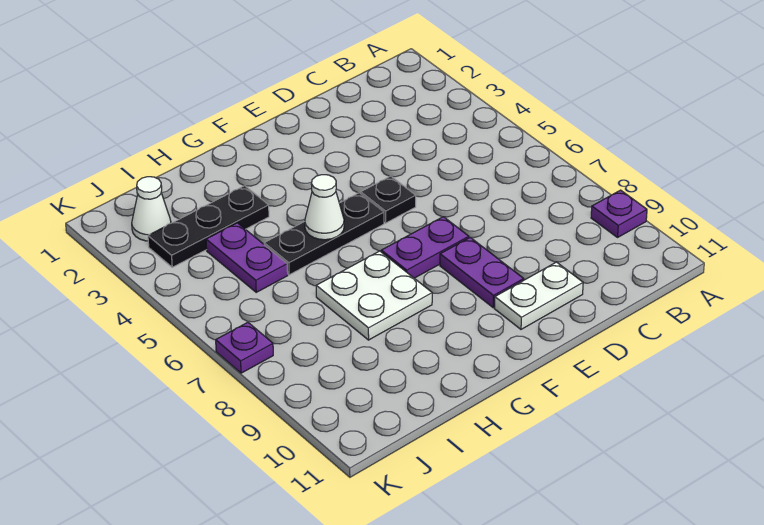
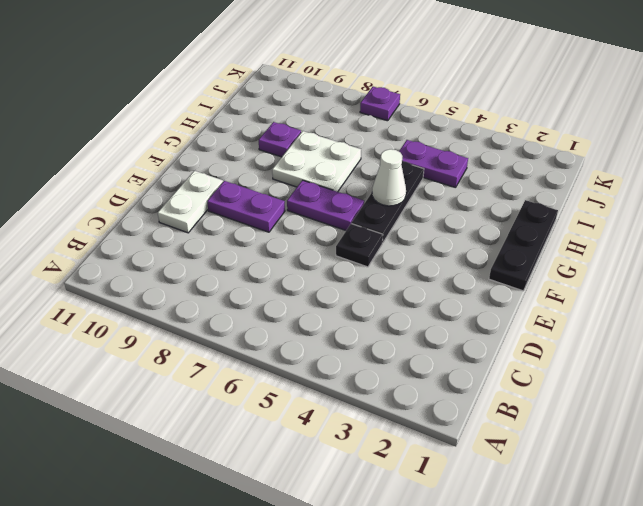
purple 1x1 plate [591,190,647,237] -> purple 1x1 plate moved to [259,122,301,157]
purple 1x2 plate [381,217,469,278] -> purple 1x2 plate turned to [287,180,364,230]
black 1x3 plate [148,186,269,267] -> black 1x3 plate moved to [489,200,558,291]
white 1x1 cone [132,177,171,241] -> none

